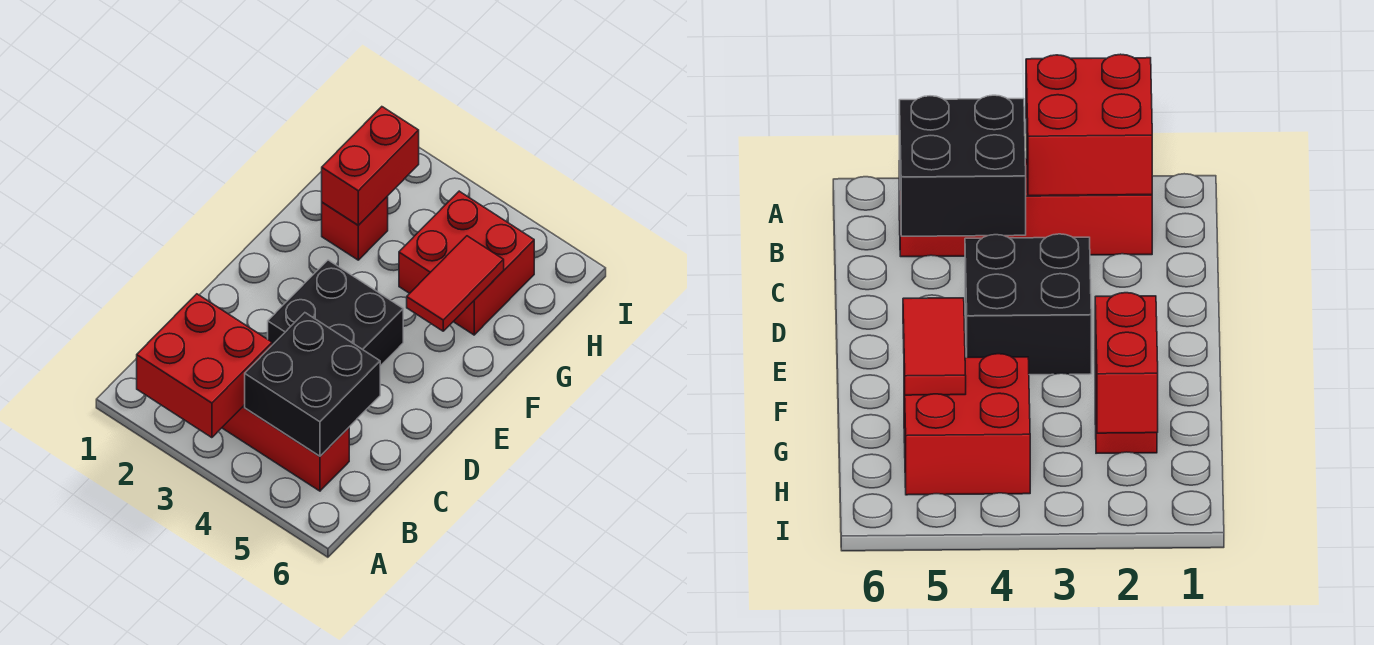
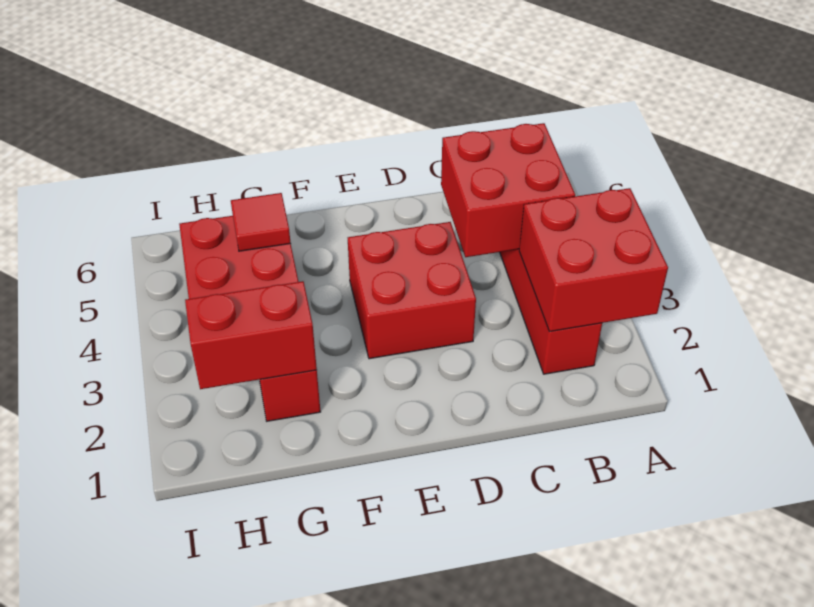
black 2x2 brick [245,313,380,456] -> red 2x2 brick [441,123,575,257]
black 2x2 brick [268,260,403,366] -> red 2x2 brick [348,222,476,359]
red 1x2 tile [407,236,504,331] -> red 1x1 tile [231,193,291,251]

